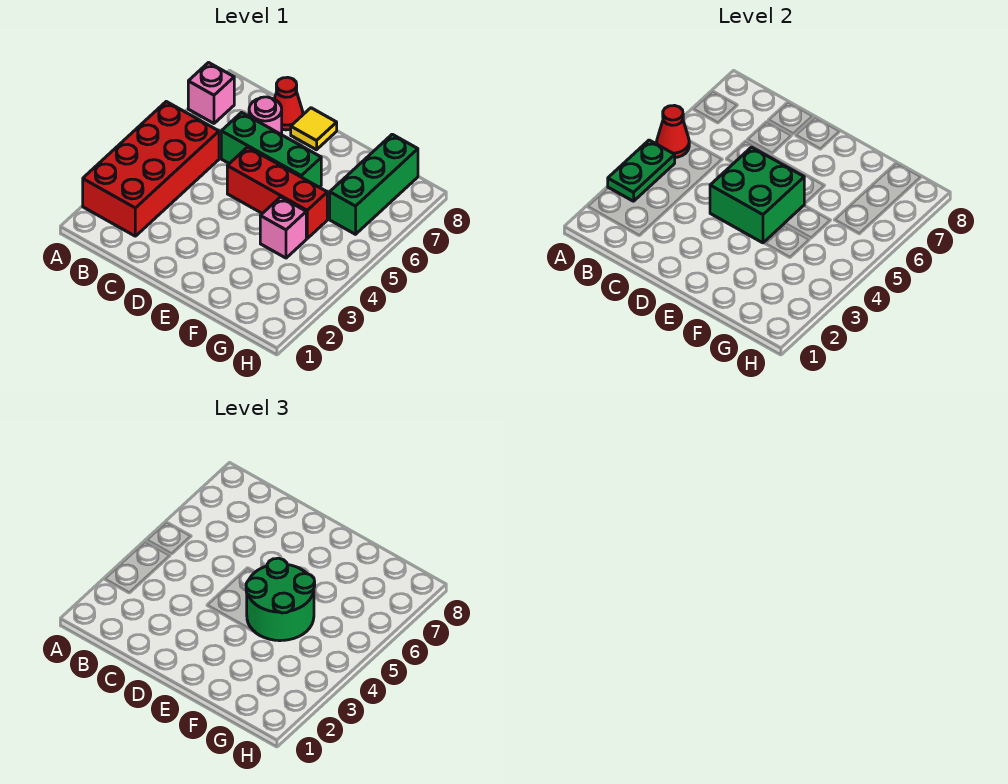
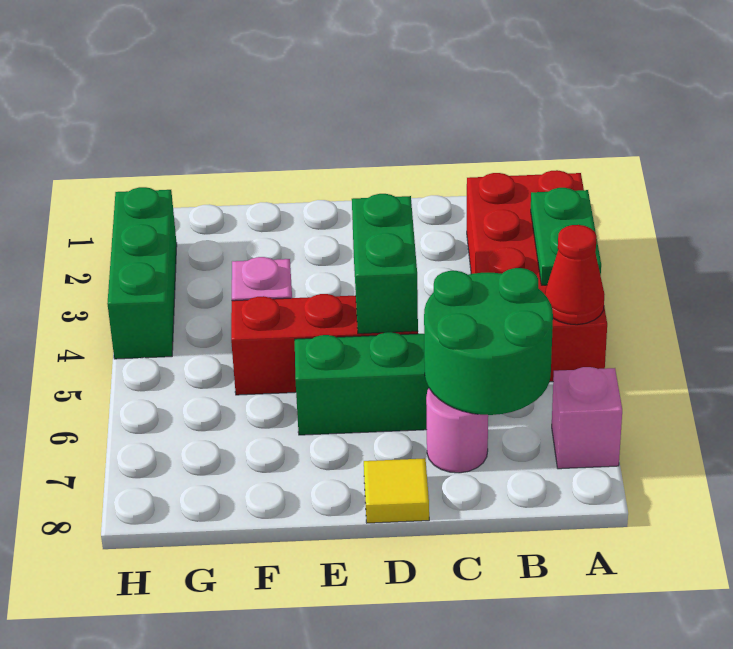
red 1x1 cone [274,77,303,130] -> none
green 2x2 brick [710,147,804,243] -> green 1x2 brick [352,194,418,334]
green 2x2 round brick [246,558,315,641] -> green 2x2 round brick moved to [424,268,553,415]
green 1x3 brick [330,134,418,234] -> green 1x3 brick moved to [107,187,177,359]

